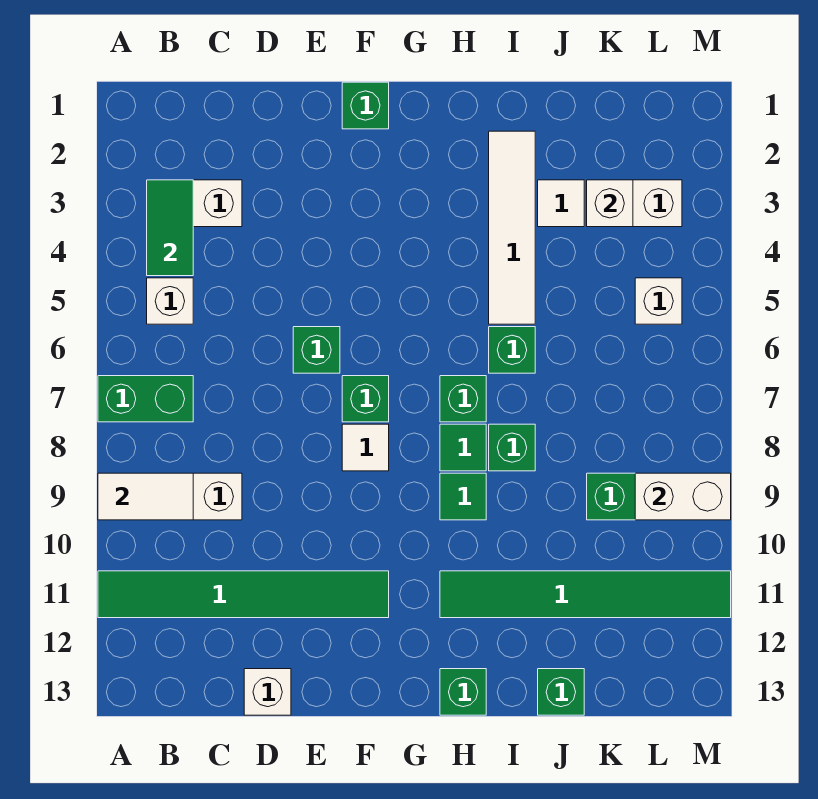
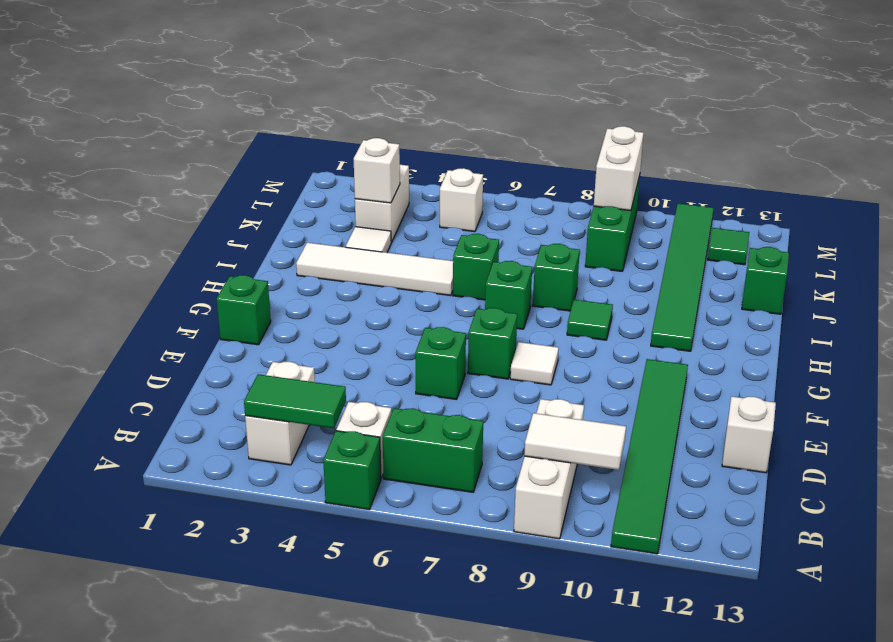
green 1x2 brick [98,376,193,422] -> green 1x2 brick turned to [383,408,483,492]
white 1x2 tile [98,473,193,520] -> white 1x2 tile turned to [524,413,626,470]
green 1x1 tile [440,424,486,471] -> green 1x1 tile moved to [708,228,749,265]
green 1x1 brick [440,669,486,715] -> green 1x1 brick moved to [323,431,381,510]

